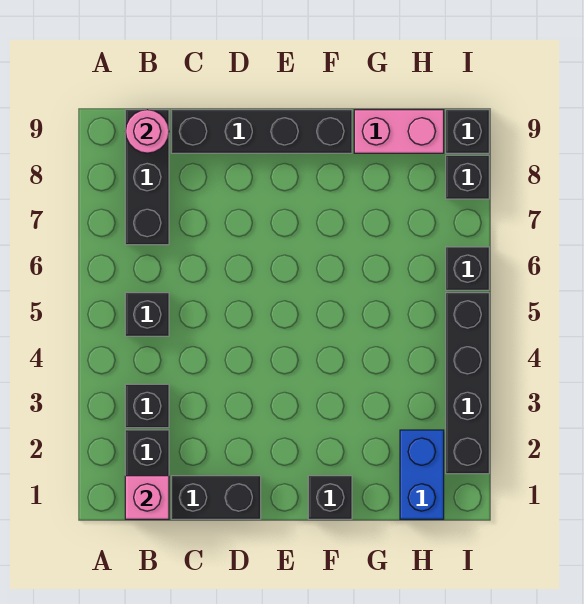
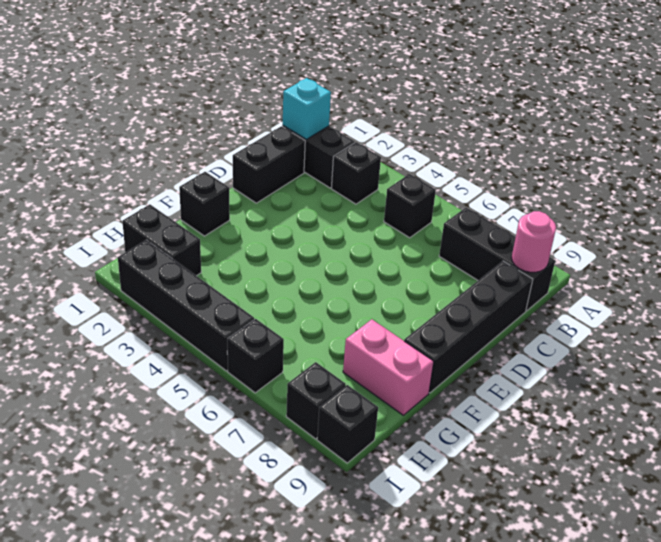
pink 1x1 brick [125,476,169,519] -> cyan 1x1 brick [283,78,331,139]
pink 1x2 brick [354,110,444,153] -> pink 1x2 brick turned to [343,319,434,415]
blue 1x2 brick [400,430,444,519] -> black 1x2 brick [122,204,201,276]

